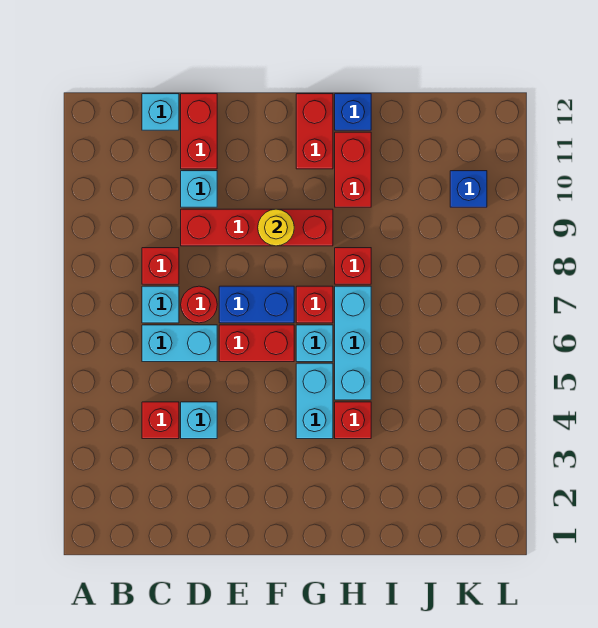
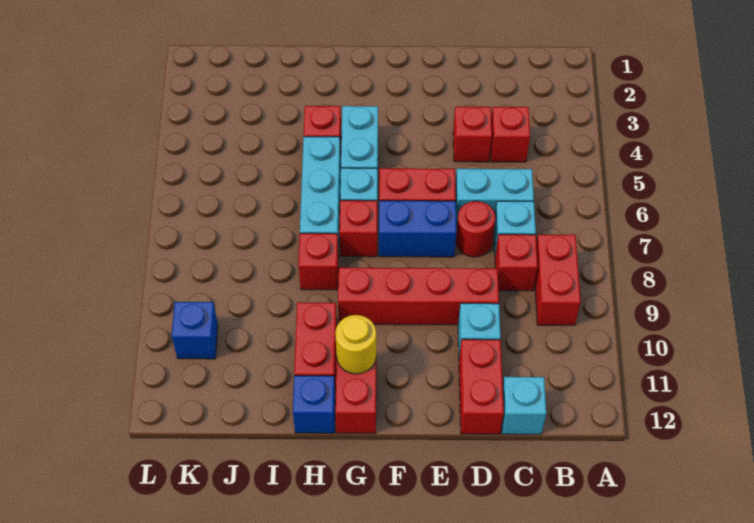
none -> red 1x2 brick [535,235,581,325]
cyan 1x1 brick [181,402,217,439] -> red 1x1 brick [453,107,492,162]
yellow 1x1 round brick [258,209,294,246] -> yellow 1x1 round brick moved to [335,315,376,374]

